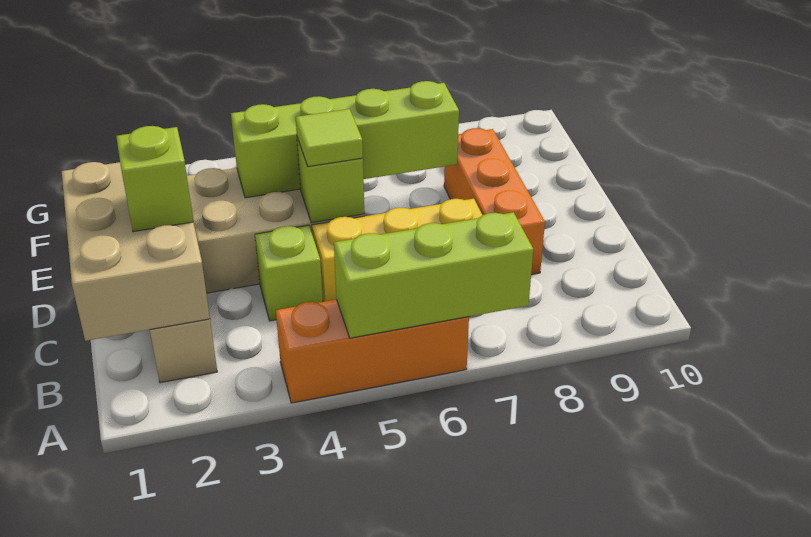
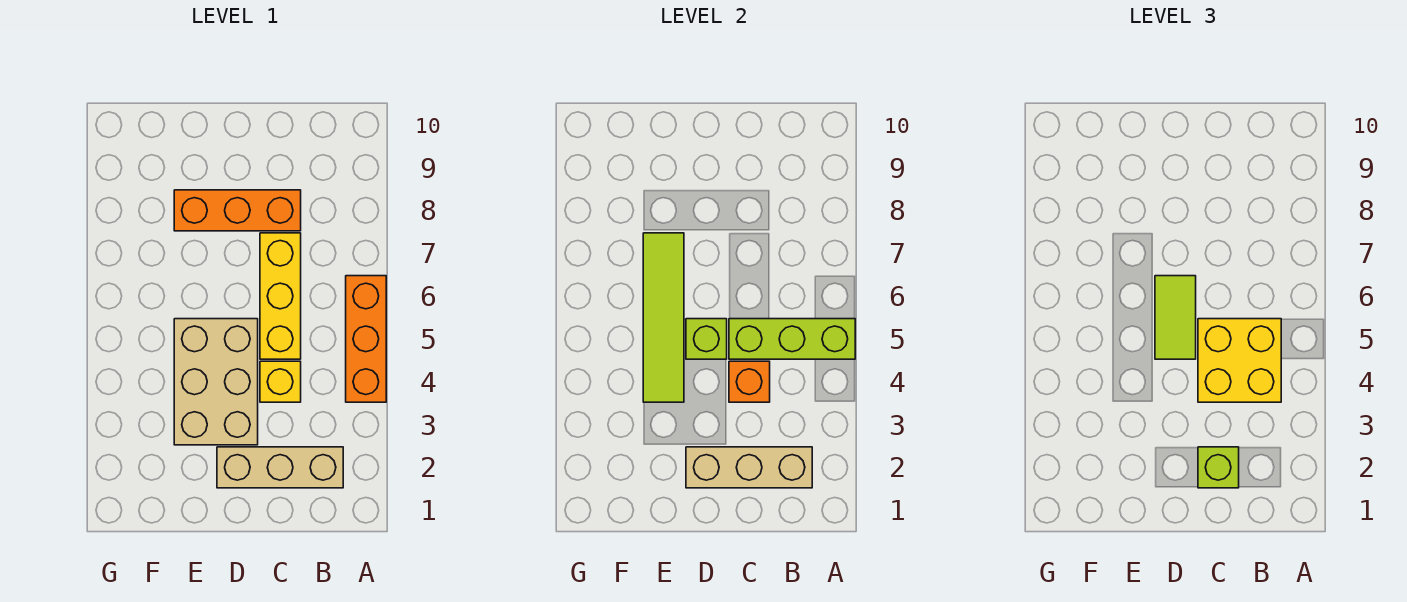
lime 1x3 brick [334,212,533,338] -> lime 1x3 brick turned to [729,319,855,359]
tan 2x3 brick [62,162,210,341] -> tan 1x3 brick [686,447,812,488]
none -> yellow 2x2 brick [1198,319,1281,402]
lime 1x1 brick [255,225,323,321] -> yellow 1x1 brick [260,361,301,402]
none -> orange 1x1 brick [729,361,770,402]
lime 1x1 tile [296,109,363,167] -> lime 1x2 tile [1155,276,1196,359]
lime 1x4 brick [231,81,459,198] -> lime 1x4 tile [643,233,684,402]

